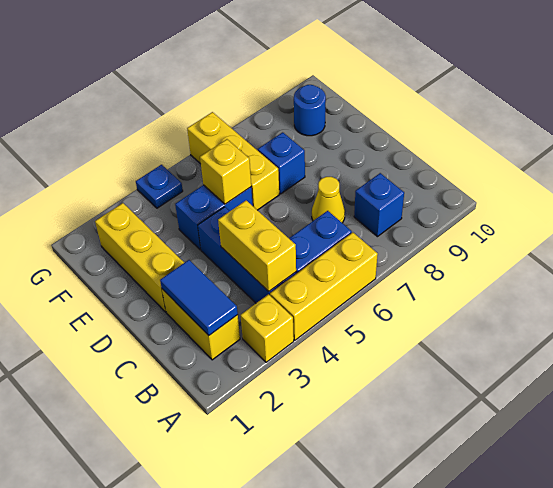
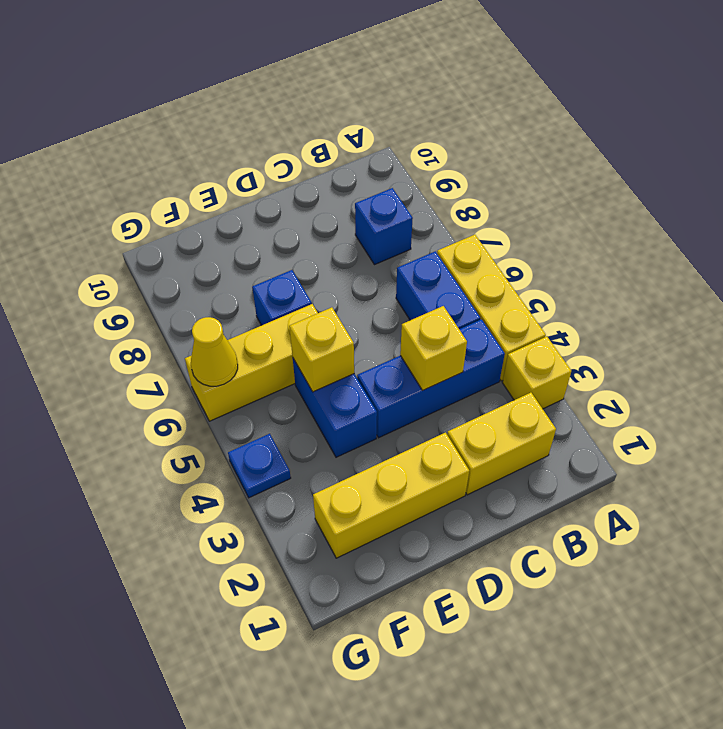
blue 1x2 tile [160,260,238,335] -> none
yellow 1x2 brick [218,201,296,291] -> yellow 1x1 brick [400,306,467,390]
yellow 1x1 cone [312,177,345,223] -> yellow 1x1 cone moved to [191,317,238,386]
blue 1x1 round brick [294,85,326,136] -> none

